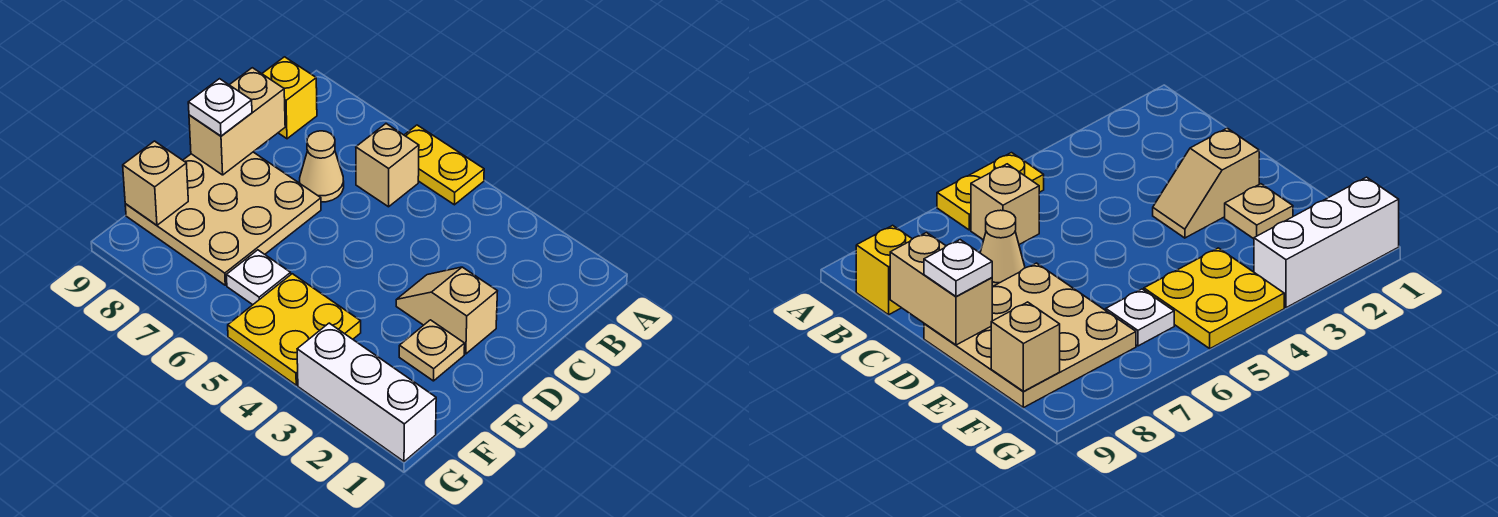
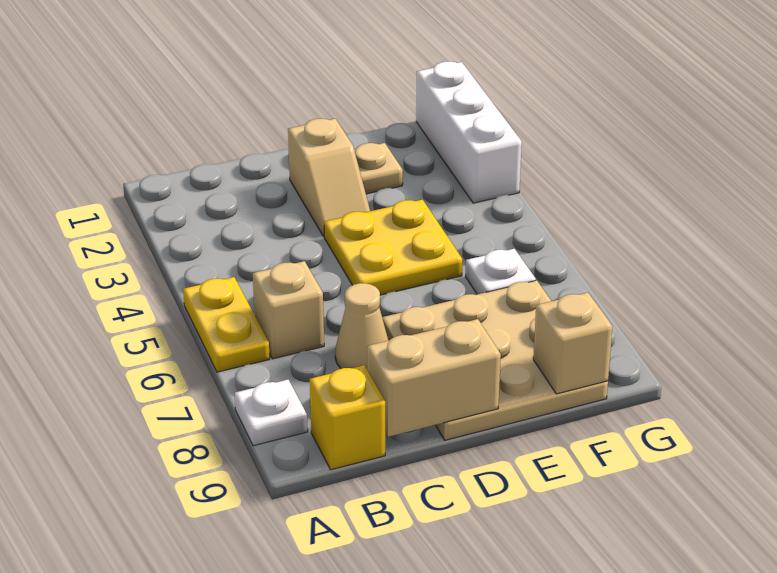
white 1x1 plate [188,79,252,136] -> white 1x1 plate moved to [235,380,308,446]
yellow 2x2 plate [228,274,361,385] -> yellow 2x2 plate moved to [324,200,462,295]

